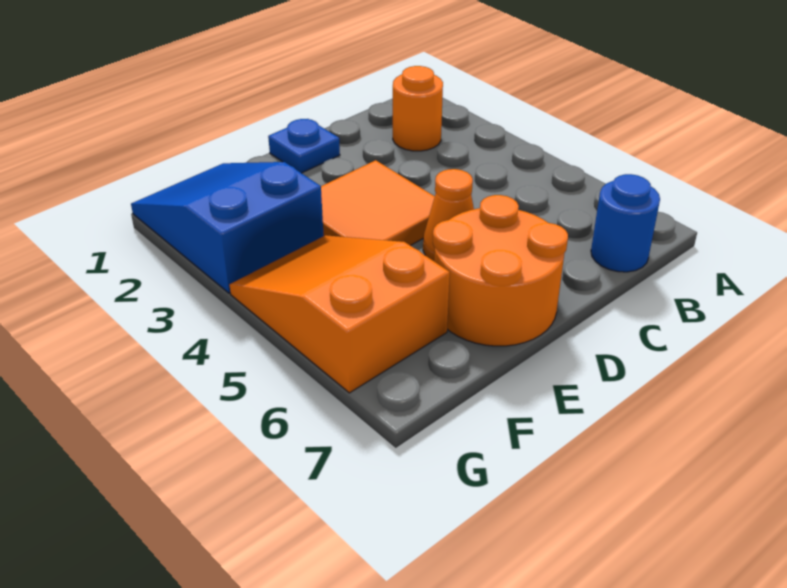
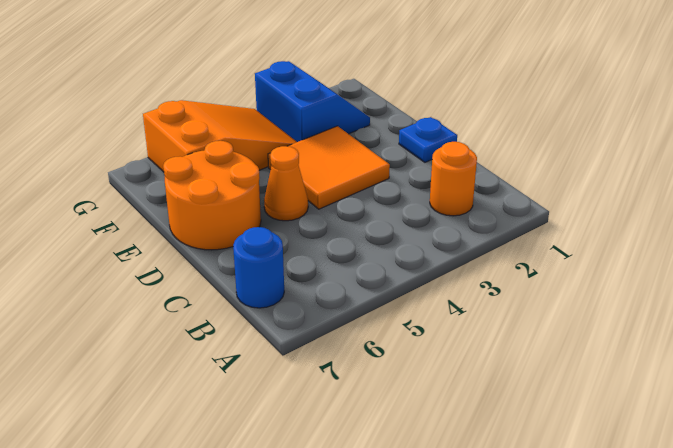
blue 2x3 slope [131,162,324,293] -> blue 2x2 slope [255,61,370,142]

